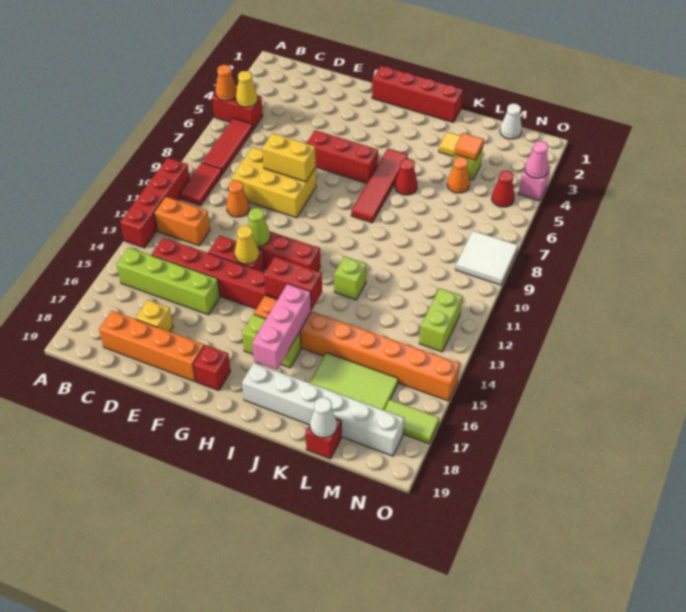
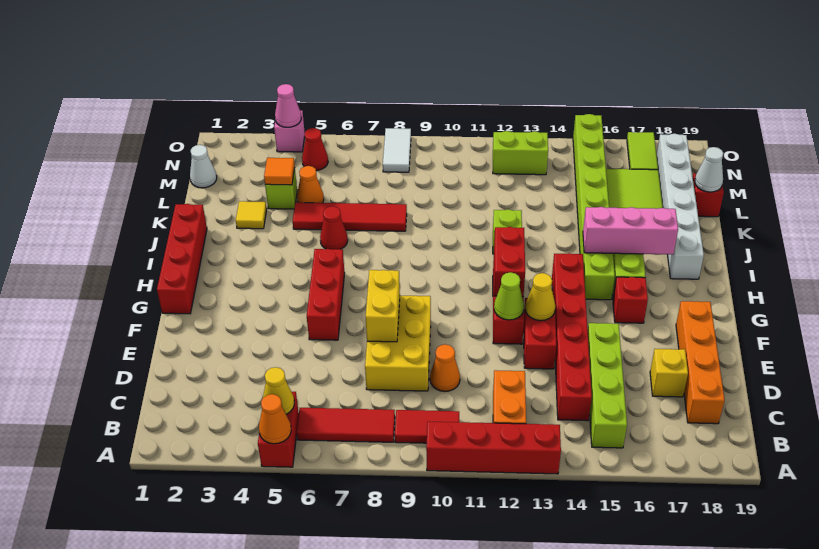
red 1x1 brick [193,345,231,391] -> red 1x1 brick moved to [613,277,648,323]
red 1x2 brick [264,257,322,310] -> red 1x2 brick moved to [494,227,525,297]
orange 1x8 brick [254,295,460,401] -> lime 1x8 brick [573,114,615,300]
red 1x4 tile [351,148,408,223] -> red 1x4 tile moved to [293,202,407,231]
white 2x2 tile [456,231,518,285] -> white 1x2 tile [383,128,411,172]

